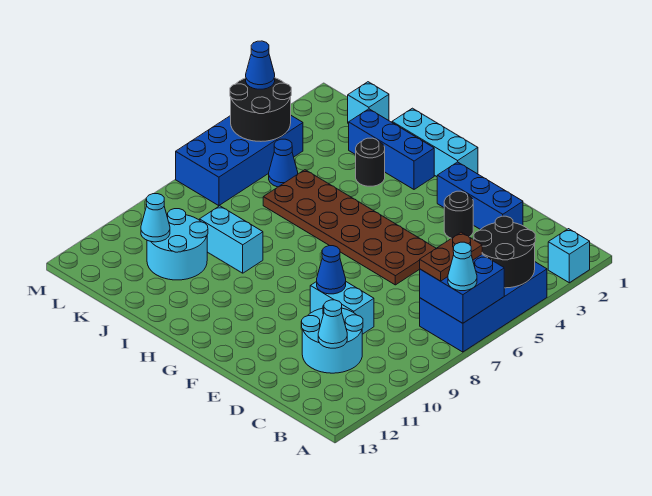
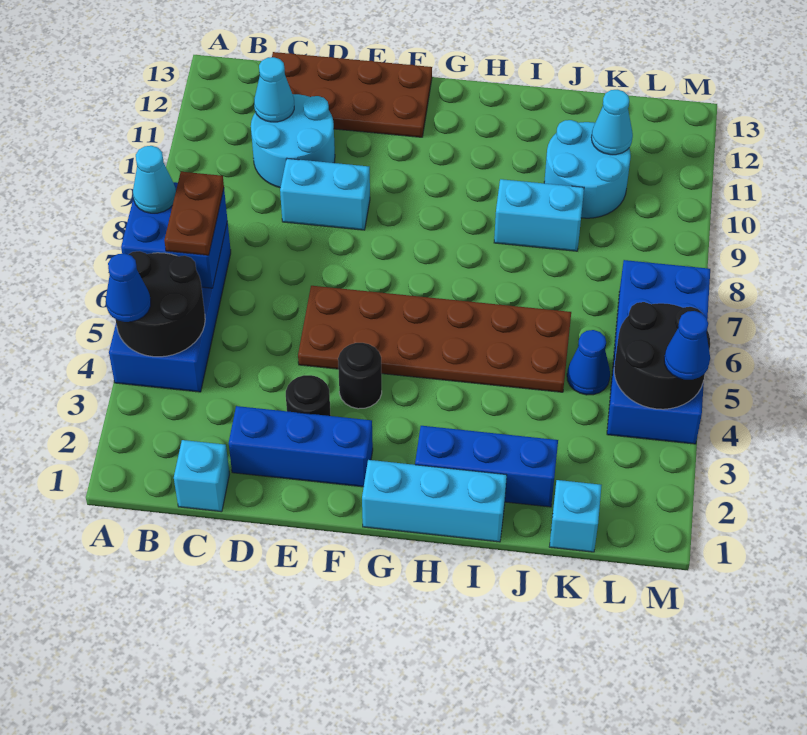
cyan 1x1 brick [548,229,590,283] -> cyan 1x1 brick moved to [174,440,229,512]
none -> brown 2x4 plate [272,52,432,137]
blue 1x1 cone [317,246,346,294] -> blue 1x1 cone moved to [106,253,151,322]
black 1x1 round brick [356,138,385,186] -> black 1x1 round brick moved to [338,343,382,409]

